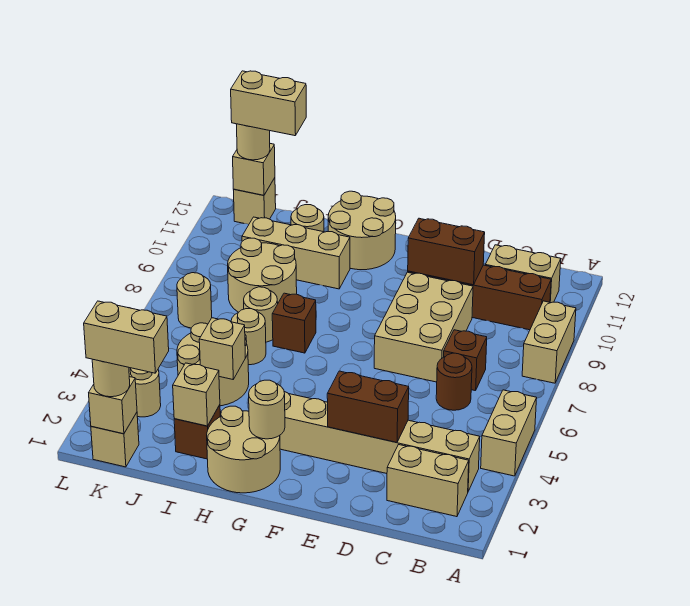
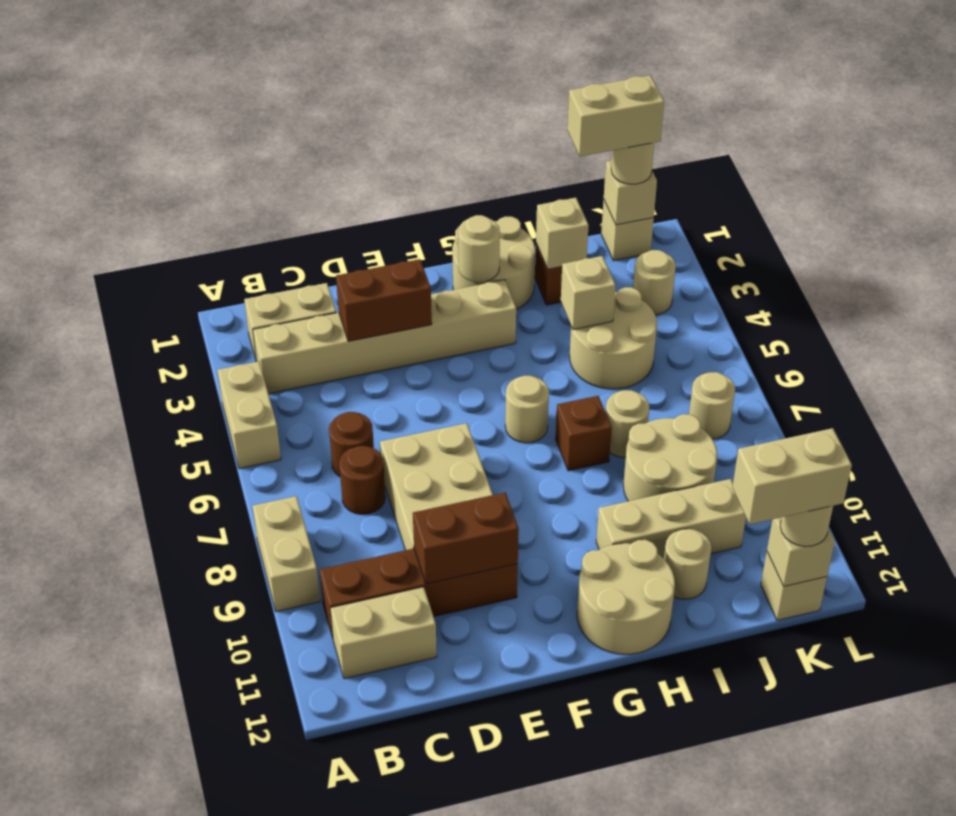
brown 1x1 brick [444,330,487,391] -> brown 1x1 round brick [339,446,385,514]
tan 1x1 round brick [231,309,266,365] -> tan 1x1 round brick moved to [505,376,549,443]

